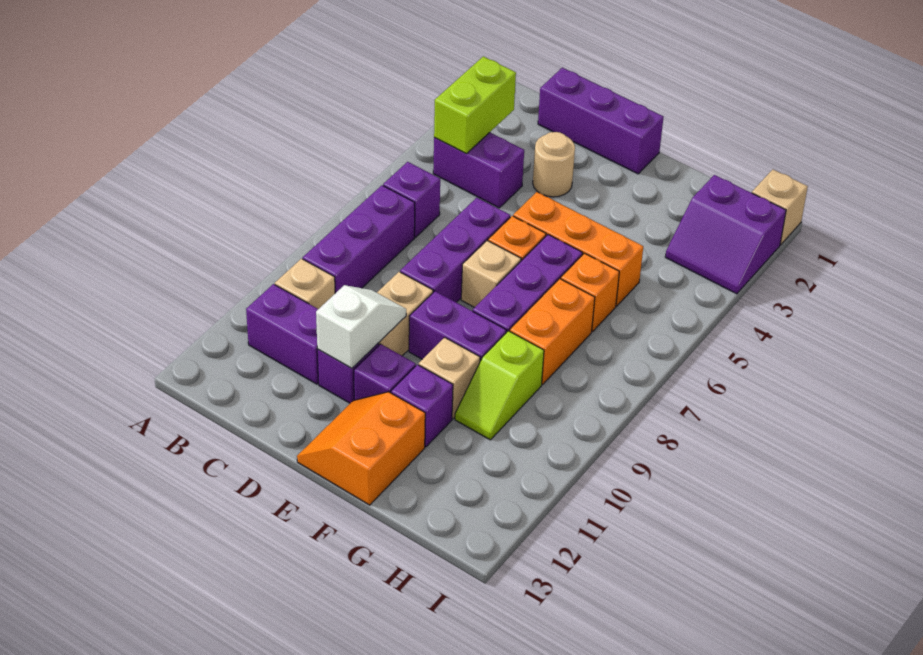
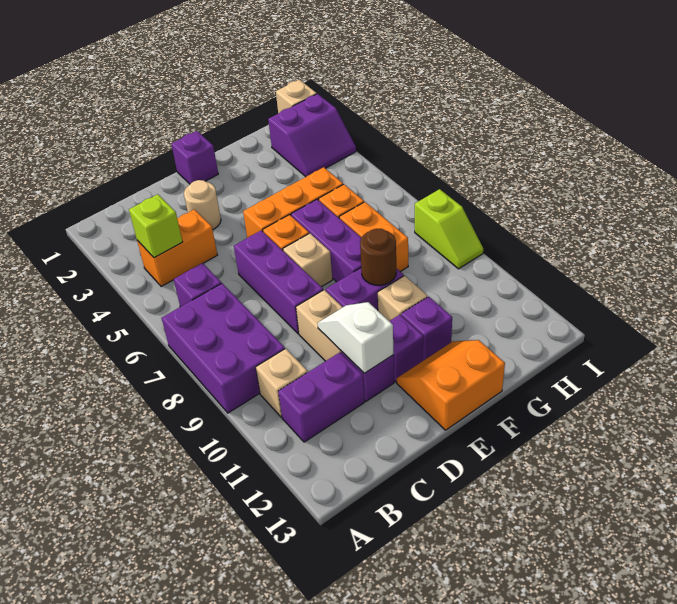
lime 1x2 brick [434,56,516,154] -> lime 1x1 brick [129,194,182,258]
purple 1x2 brick [433,133,524,208] -> orange 1x2 brick [137,209,217,287]
purple 1x3 brick [303,185,415,293] -> purple 2x3 brick [162,283,285,413]
purple 1x3 brick [538,68,663,174] -> purple 1x1 brick [171,131,218,184]
orange 2x2 slope [297,392,425,505] -> orange 2x2 slope turned to [397,340,505,430]
none -> brown 1x1 round brick [360,229,396,285]
lime 1x2 slope [455,331,544,440] -> lime 1x2 slope moved to [415,189,483,269]

